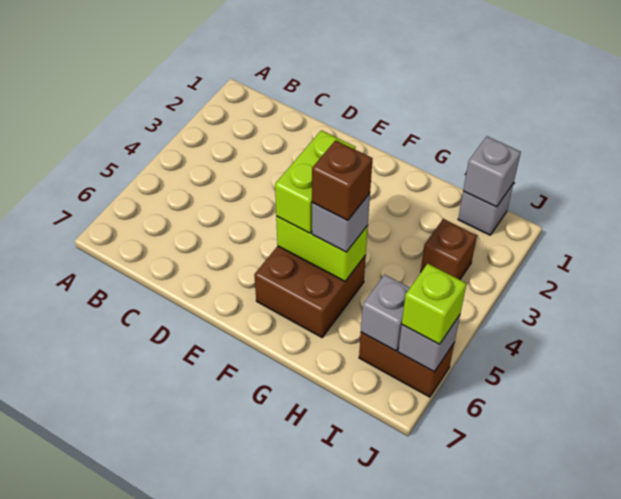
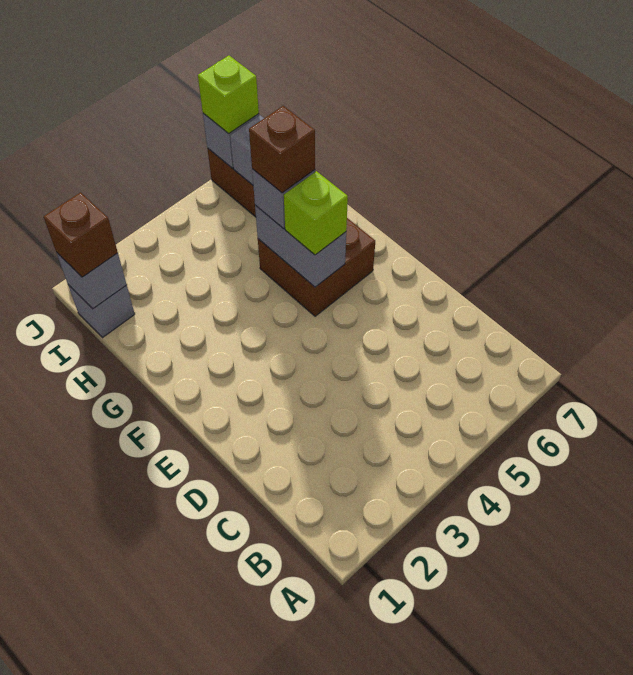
lime 1x2 brick [275,130,356,233] -> lime 1x1 brick [284,171,348,255]
lime 1x2 brick [276,216,368,281] -> grey 1x2 brick [255,205,346,287]
brown 1x1 brick [421,219,477,280] -> brown 1x1 brick moved to [44,192,118,277]

